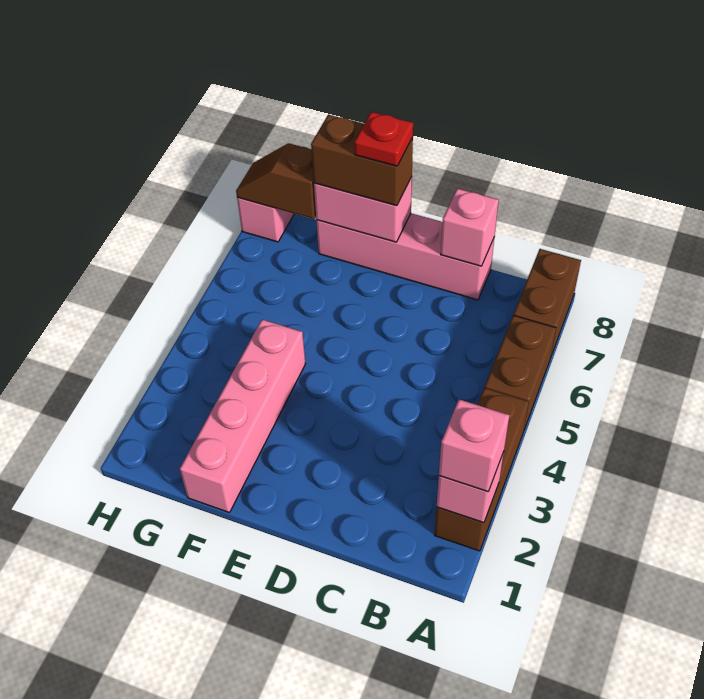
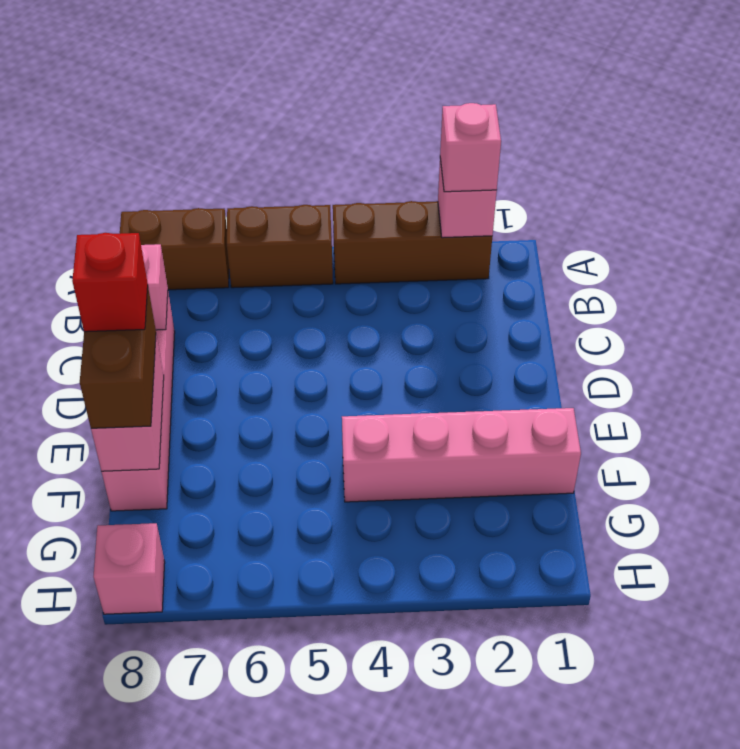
red 1x1 plate [354,112,413,166] -> red 1x1 brick [72,233,148,332]
brown 1x2 slope [236,143,316,219] -> none

